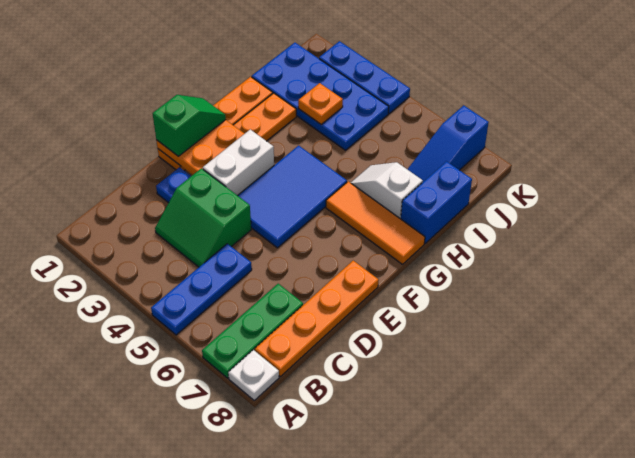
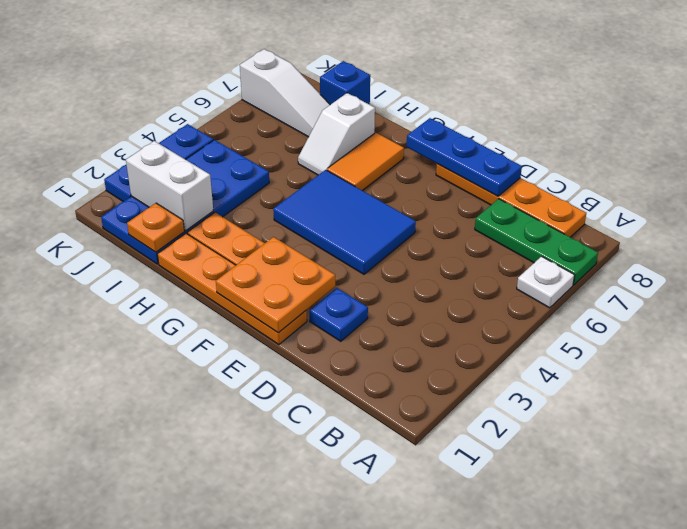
blue 1x3 plate [151,244,252,335] -> blue 1x3 plate moved to [407,118,522,196]
white 1x1 plate [228,350,279,400] -> white 1x1 plate moved to [517,256,575,308]
green 2x2 slope [155,168,251,267] -> none
green 1x2 slope [152,95,226,156] -> none
white 1x2 brick [203,129,274,196] -> white 1x2 brick moved to [126,141,213,231]
orange 1x3 tile [326,181,425,264] -> orange 1x2 tile [327,133,404,191]
blue 1x2 brick [401,162,472,243] -> blue 1x1 brick [320,61,370,105]
orange 1x1 plate [298,83,343,124] -> orange 1x1 plate moved to [127,203,184,252]
blue 1x3 slope [407,105,489,182] -> white 1x3 slope [240,49,330,137]

